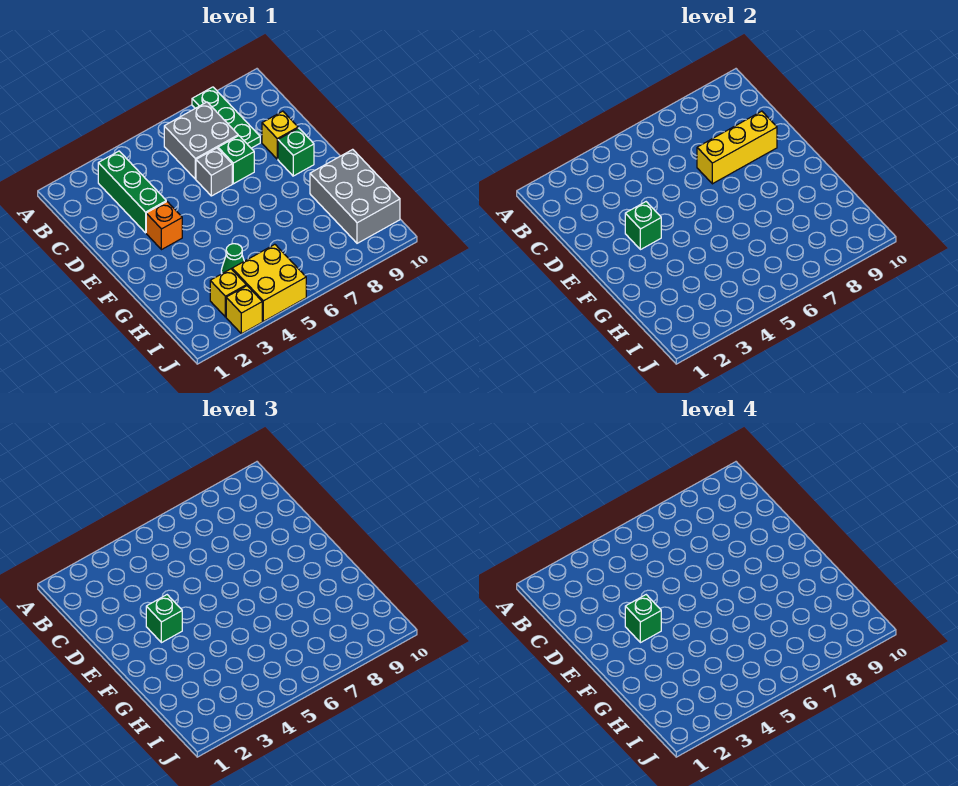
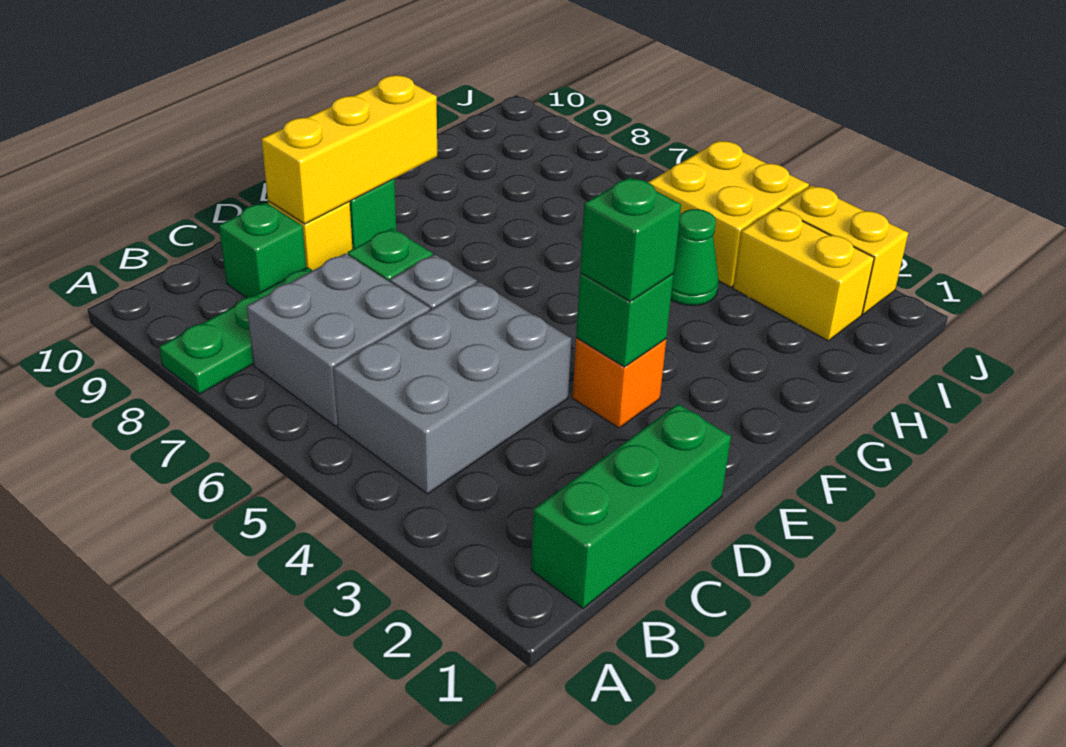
green 1x3 brick [98,151,166,233] -> green 1x3 brick moved to [531,404,731,608]
yellow 1x3 brick [697,111,777,184] -> yellow 1x3 brick turned to [261,75,437,224]
green 1x1 brick [625,595,661,643] -> green 1x1 brick moved to [219,202,306,298]
grey 2x3 brick [310,149,400,243] -> grey 2x3 brick moved to [333,282,571,494]
yellow 1x1 brick [210,269,246,317] -> yellow 1x2 brick [733,208,874,341]
yellow 1x1 brick [226,286,262,334] -> yellow 1x2 brick [778,185,908,314]

